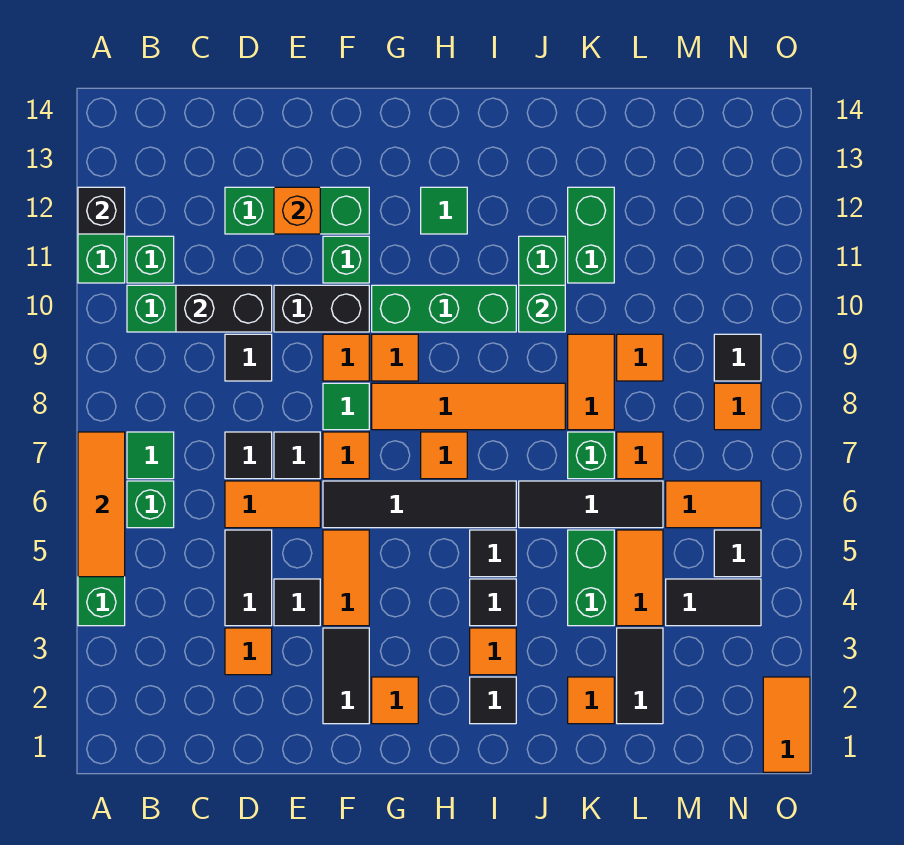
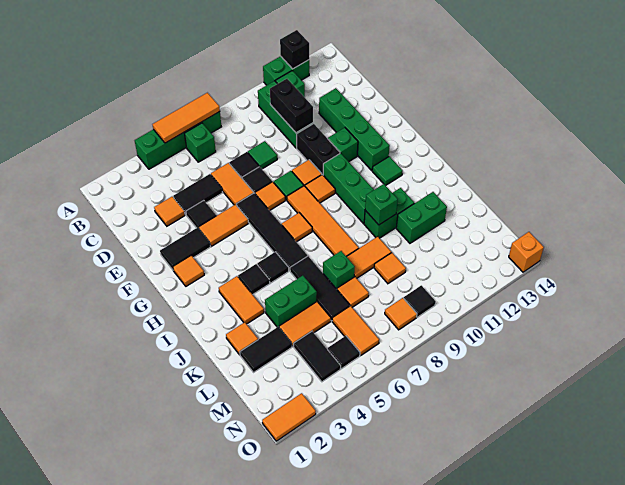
green 1x1 tile [127,432,174,479] -> green 1x1 tile moved to [248,141,277,169]
black 1x1 tile [225,334,272,381] -> none
green 1x3 brick [225,187,369,234] -> green 1x4 brick [319,88,390,170]
orange 1x1 brick [274,187,320,234] -> orange 1x1 brick moved to [509,232,544,272]
black 1x1 tile [470,677,516,724] -> none
orange 1x1 tile [470,628,516,675] -> orange 1x2 tile [219,276,264,324]

